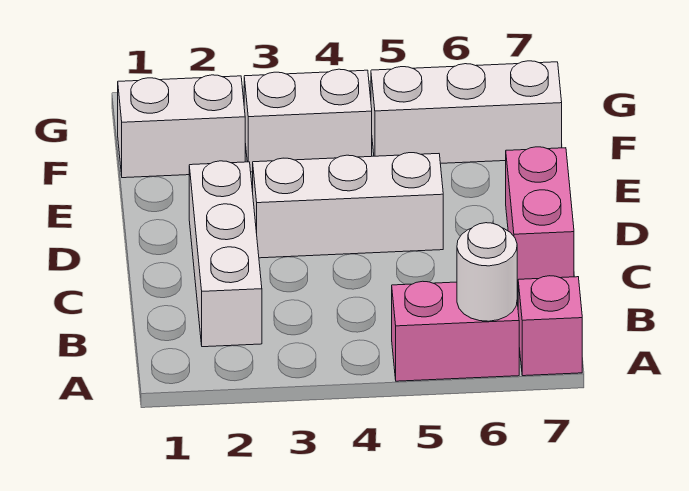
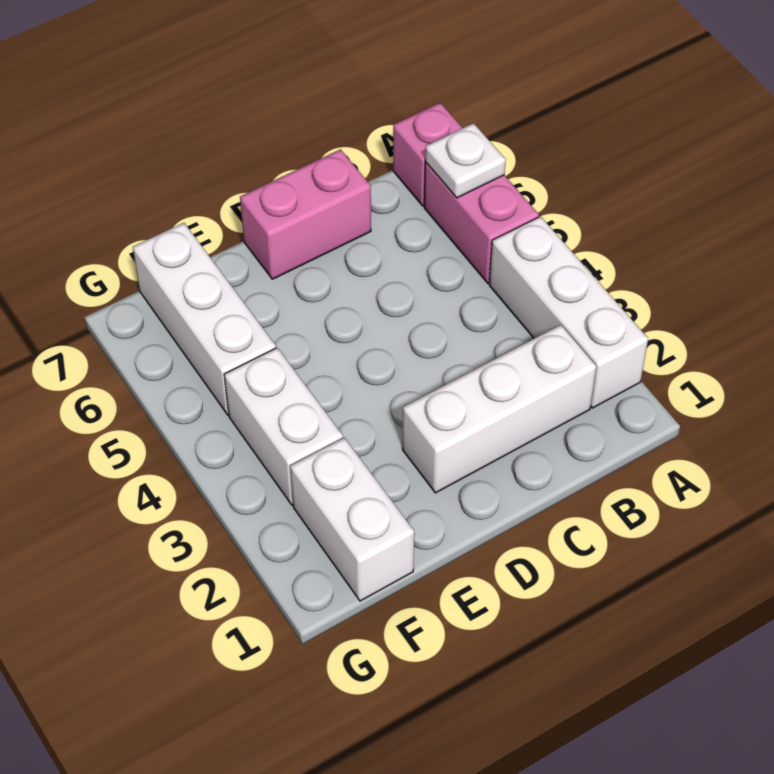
white 1x1 round brick [457,223,517,321] -> white 1x1 plate [425,123,506,198]
white 1x3 brick [253,153,443,258] -> white 1x3 brick moved to [489,216,648,408]

